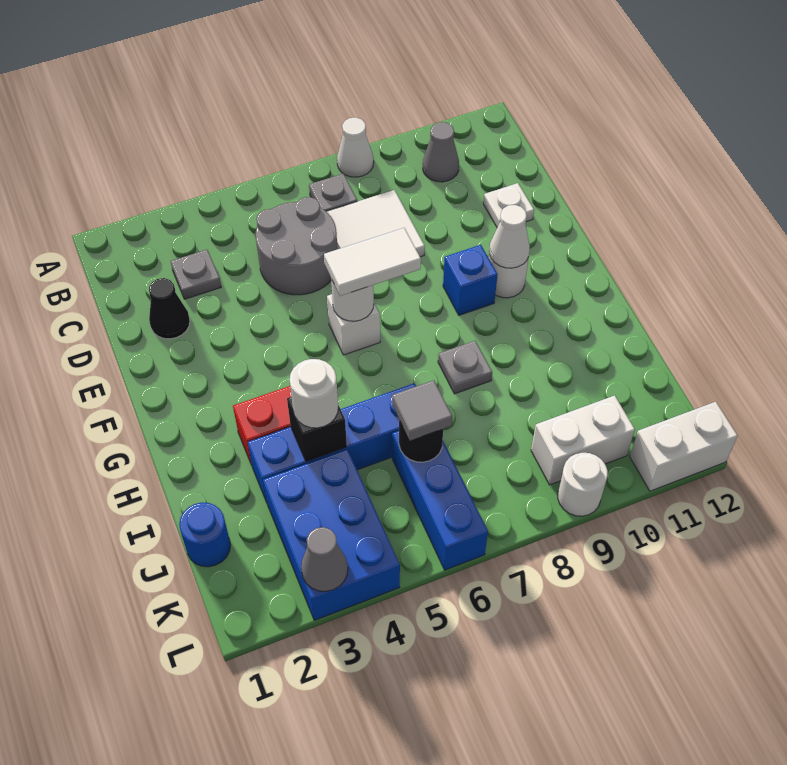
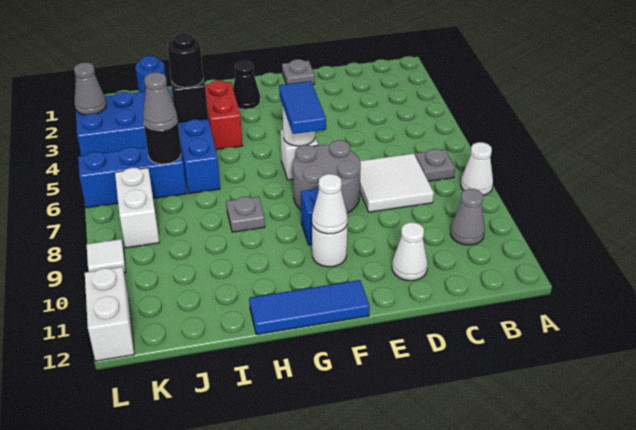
grey 1x1 plate [171,250,221,299] -> grey 1x1 plate moved to [282,59,315,85]
grey 2x2 round brick [256,197,337,295] -> grey 2x2 round brick moved to [293,140,361,213]
black 1x1 cone [149,278,190,339] -> black 1x1 cone moved to [233,61,260,109]
white 1x1 plate [483,183,534,227] -> white 1x1 cone [392,222,428,281]
white 1x2 tile [324,228,421,296] -> blue 1x2 tile [279,81,326,134]
none -> blue 1x3 tile [249,280,370,335]
white 1x1 round brick [290,359,338,428] -> black 1x1 round brick [168,33,203,88]
grey 1x1 tile [392,380,452,441] -> grey 1x1 cone [143,72,177,130]
white 1x2 brick [531,396,635,485] -> white 1x2 brick moved to [115,168,159,248]
white 1x1 round brick [558,453,608,516] -> white 1x1 tile [87,239,126,273]

